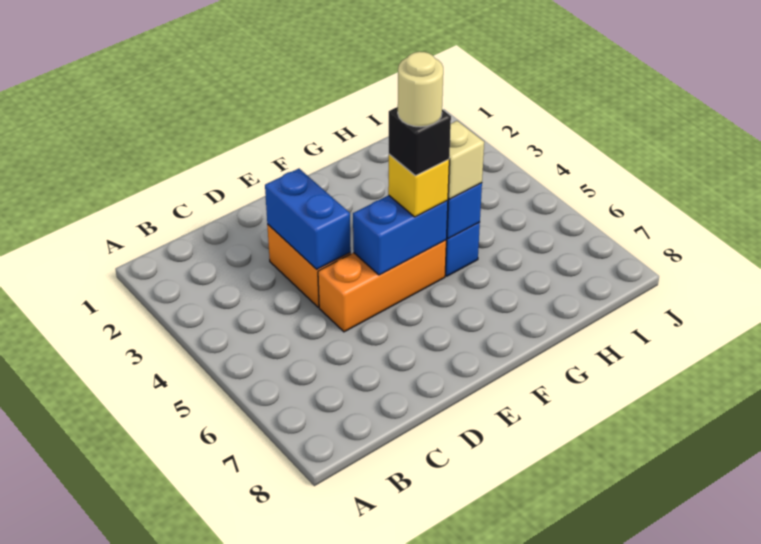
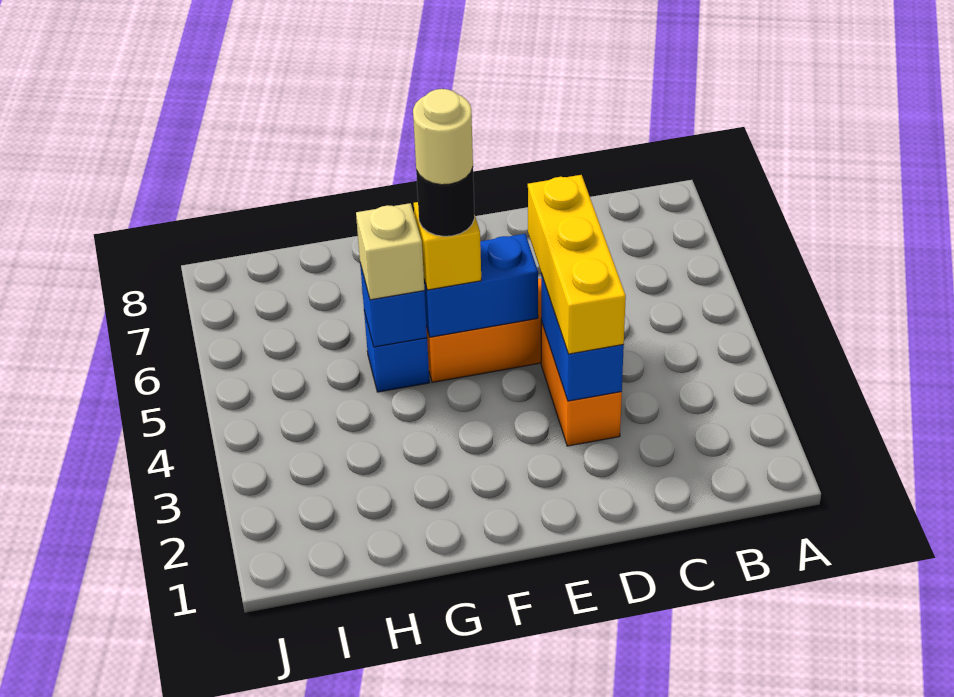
none -> yellow 1x3 brick [528,175,626,354]
black 1x1 brick [389,107,451,176] -> black 1x1 round brick [416,168,475,236]

